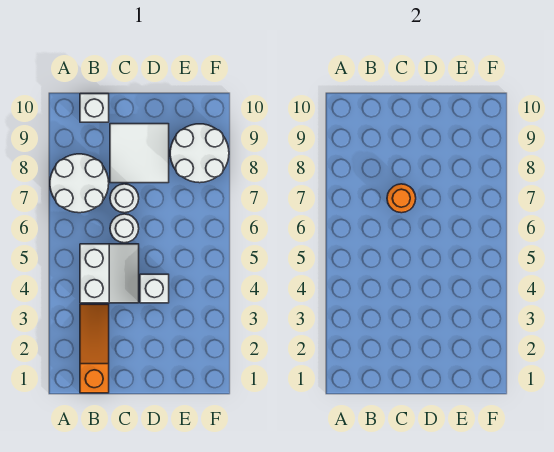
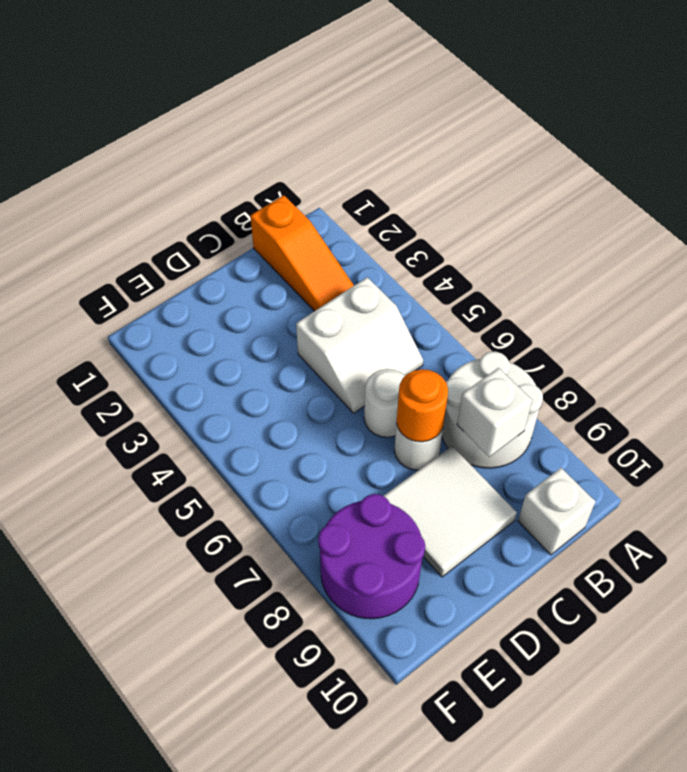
white 2x2 slope [80,244,139,303] -> white 2x2 slope turned to [296,277,423,413]
white 1x1 brick [140,274,169,303] -> white 1x1 brick moved to [457,368,532,457]
white 2x2 round brick [170,124,229,183] -> purple 2x2 round brick [318,494,425,619]

